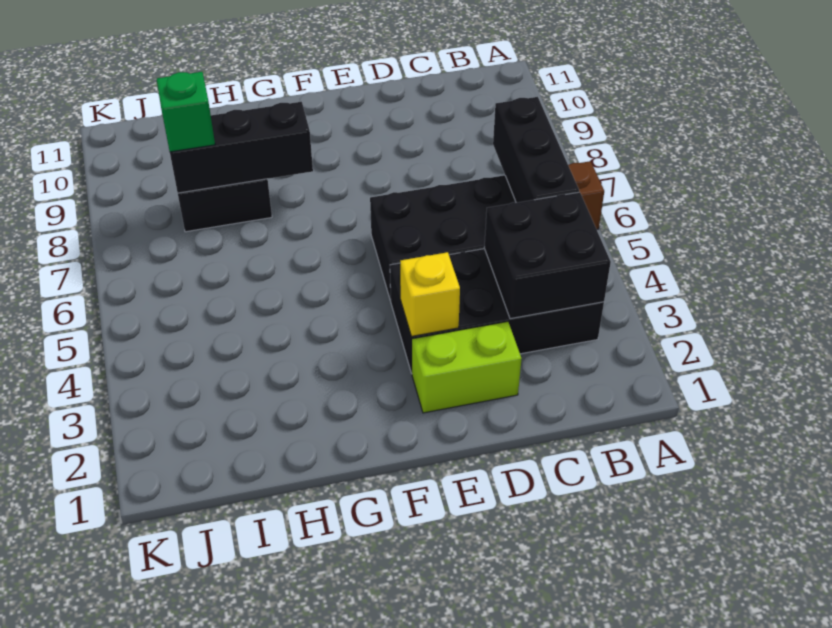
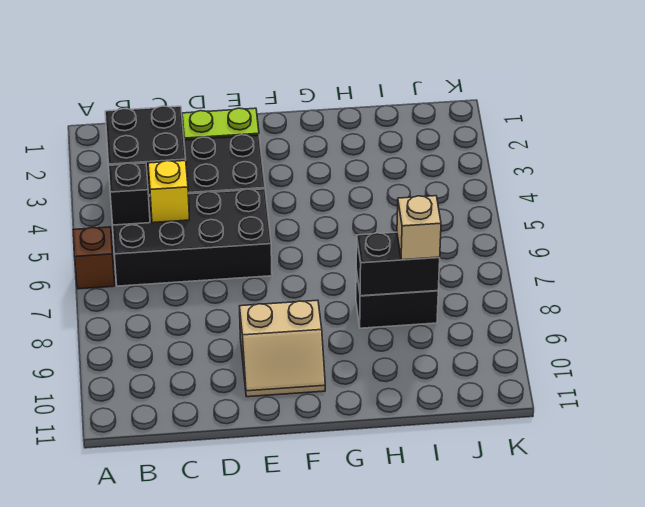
black 1x3 brick [493,97,579,203] -> black 1x1 brick [109,163,150,225]
yellow 1x1 brick [400,252,460,336] -> yellow 1x1 brick moved to [148,161,190,223]
none -> tan 2x2 slope [240,300,325,397]
black 1x3 brick [170,102,313,193] -> black 1x2 brick [356,232,440,296]
green 1x1 brick [157,72,215,152] -> tan 1x1 brick [397,196,441,260]

